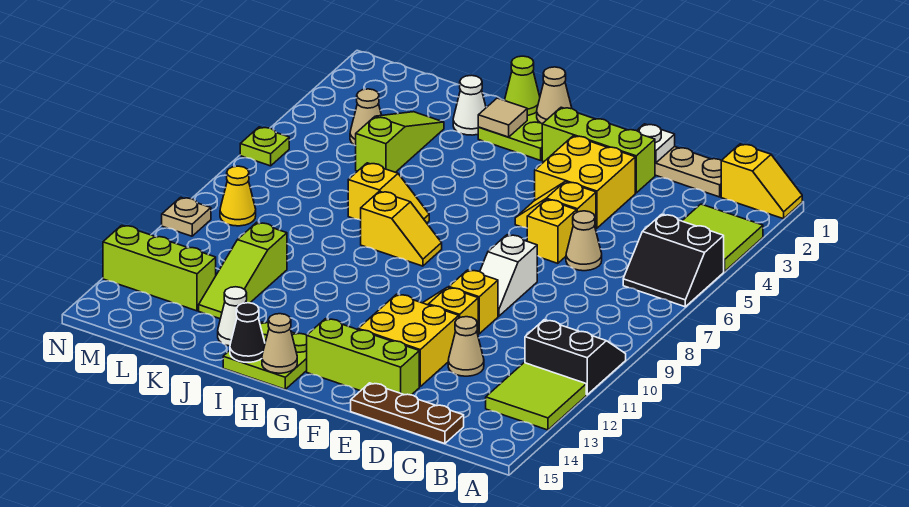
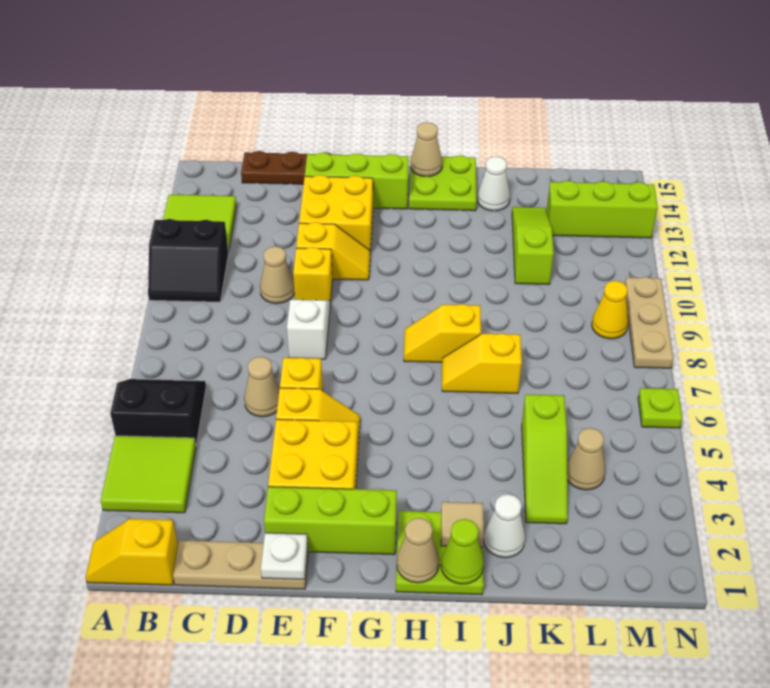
tan 1x1 cone [448,317,484,376] -> tan 1x1 cone moved to [260,246,295,304]
black 1x1 cone [230,303,265,362] -> none
tan 1x1 plate [162,197,211,236] -> tan 1x3 plate [625,277,673,368]

